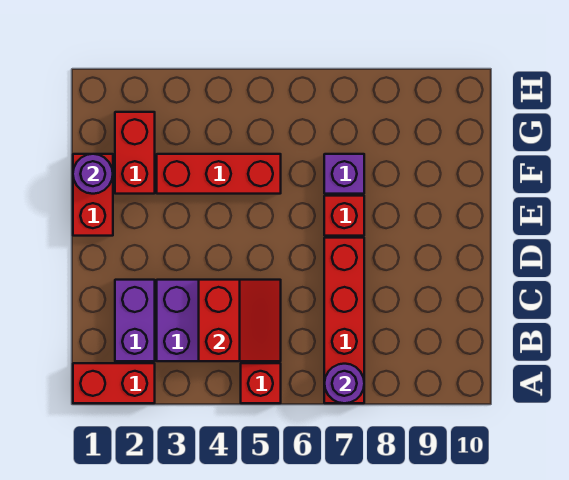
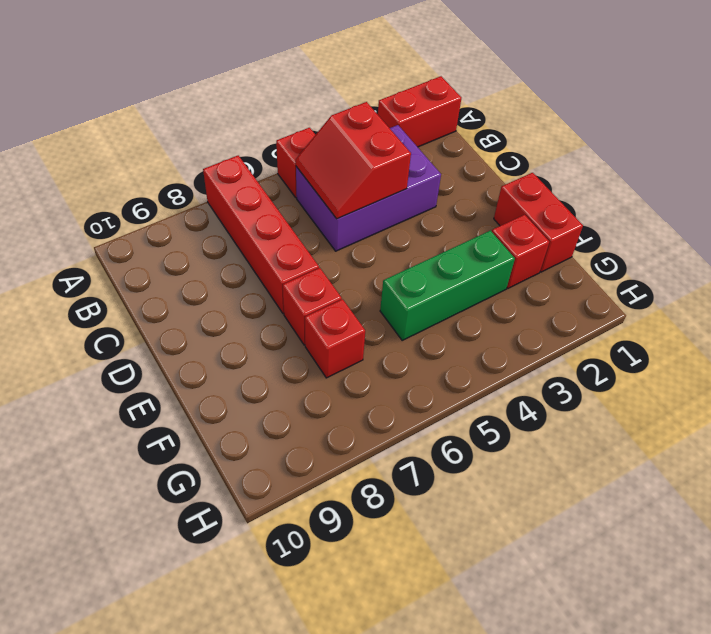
purple 1x1 round brick [324,364,364,403] -> none
purple 1x2 brick [115,280,155,361] -> none
purple 1x1 round brick [73,154,113,194] -> none
red 1x2 brick [115,112,155,194] -> red 1x1 brick [492,215,549,288]
red 1x3 brick [157,154,281,194] -> green 1x3 brick [380,231,515,340]
purple 1x1 brick [324,154,364,194] -> red 1x1 brick [305,299,365,378]

